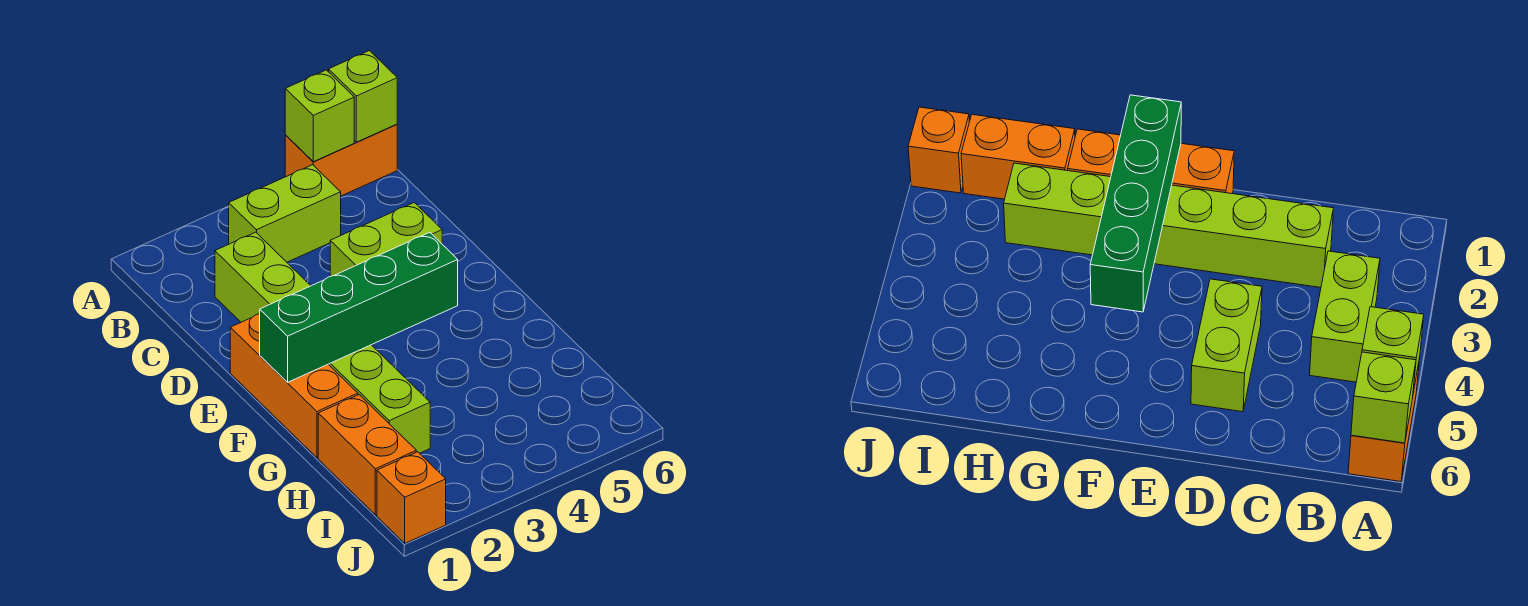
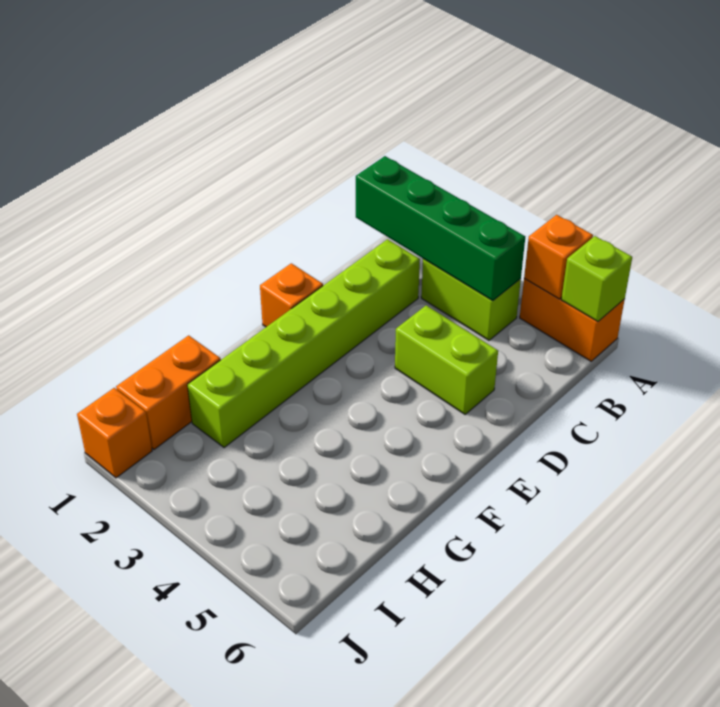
lime 1x1 brick [285,70,354,162] -> orange 1x1 brick [524,215,593,299]
orange 1x3 brick [230,314,358,458] -> orange 1x1 brick [260,263,323,327]
green 1x4 brick [260,232,458,382] -> green 1x4 brick moved to [356,156,525,301]

